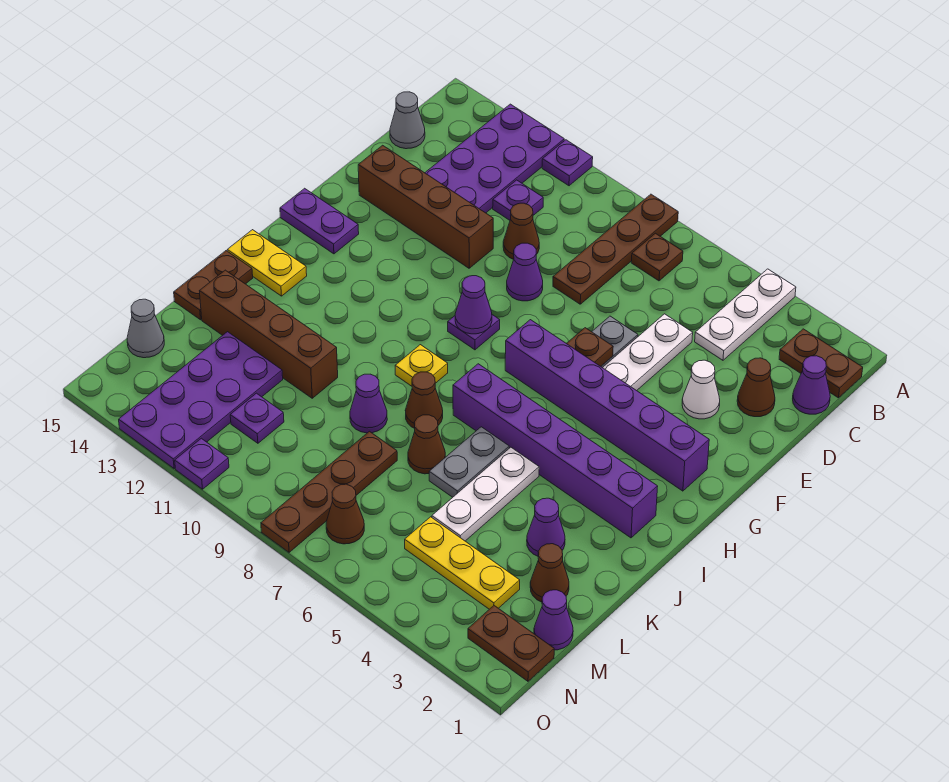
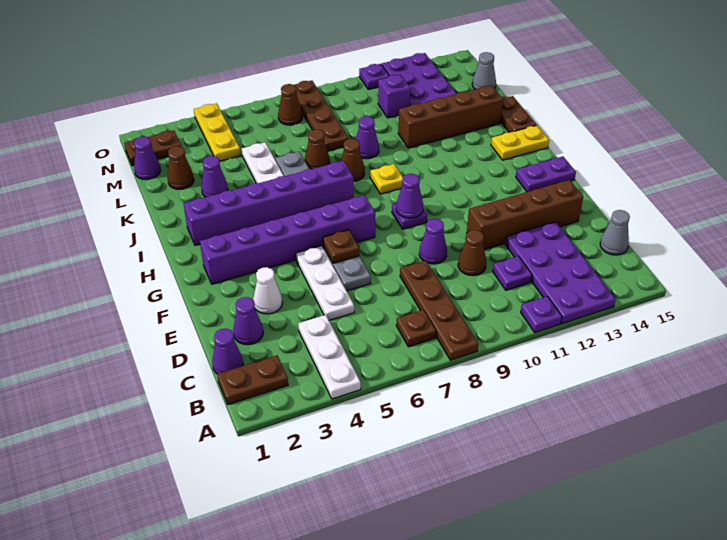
brown 1x1 cone [737,358,775,417] -> purple 1x1 cone [233,297,263,345]
yellow 1x3 plate [405,517,520,609] -> yellow 1x3 plate turned to [194,103,241,161]
purple 1x1 plate [230,393,284,443] -> purple 1x1 brick [378,74,411,118]

